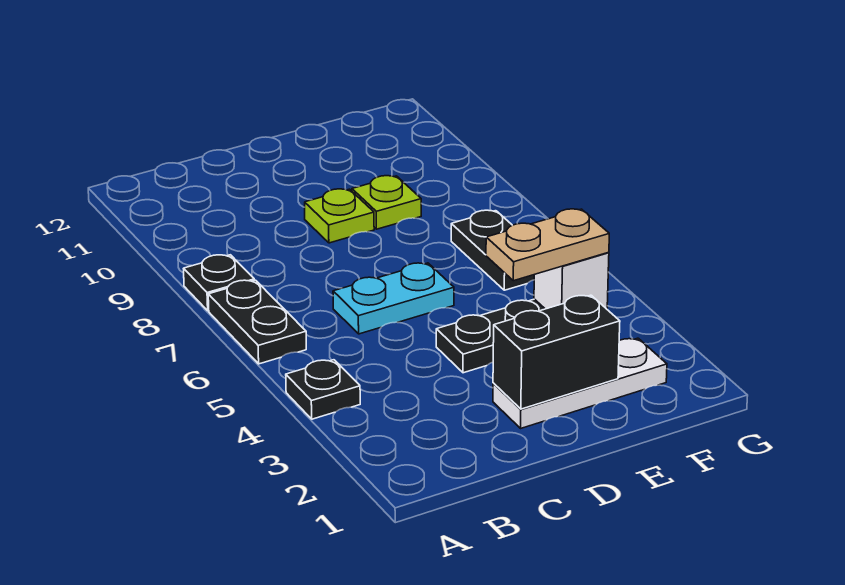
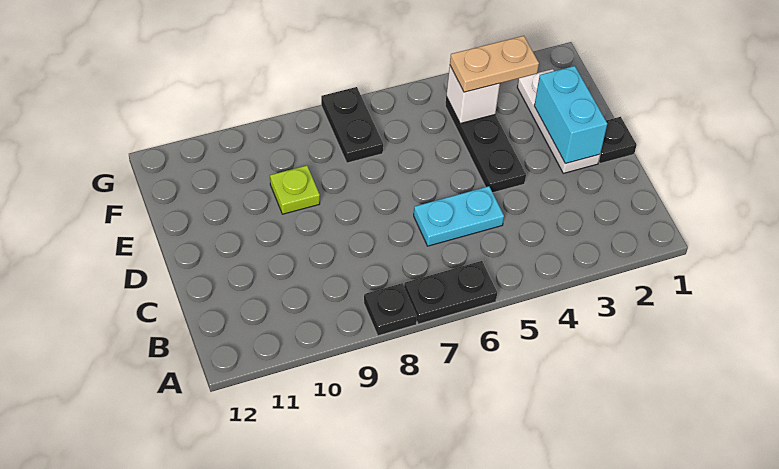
black 1x1 plate [286,360,360,419] -> black 1x1 plate moved to [599,117,636,163]
cyan 1x2 plate [333,263,454,334] -> cyan 1x2 plate turned to [414,186,504,246]
black 1x2 brick [493,295,620,409] -> cyan 1x2 brick [534,66,607,164]
lime 1x1 plate [305,189,374,243] -> none
tan 1x2 plate [486,209,609,281] -> tan 1x2 plate turned to [450,36,539,92]
black 1x2 plate [451,210,534,290] -> black 1x2 plate turned to [321,87,383,163]

